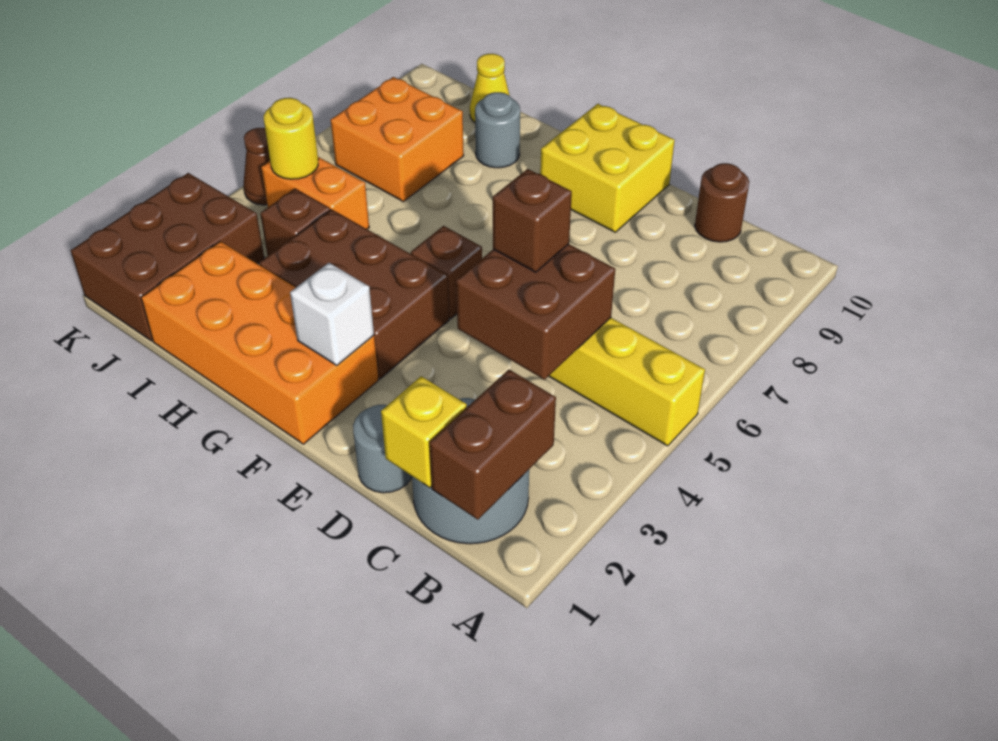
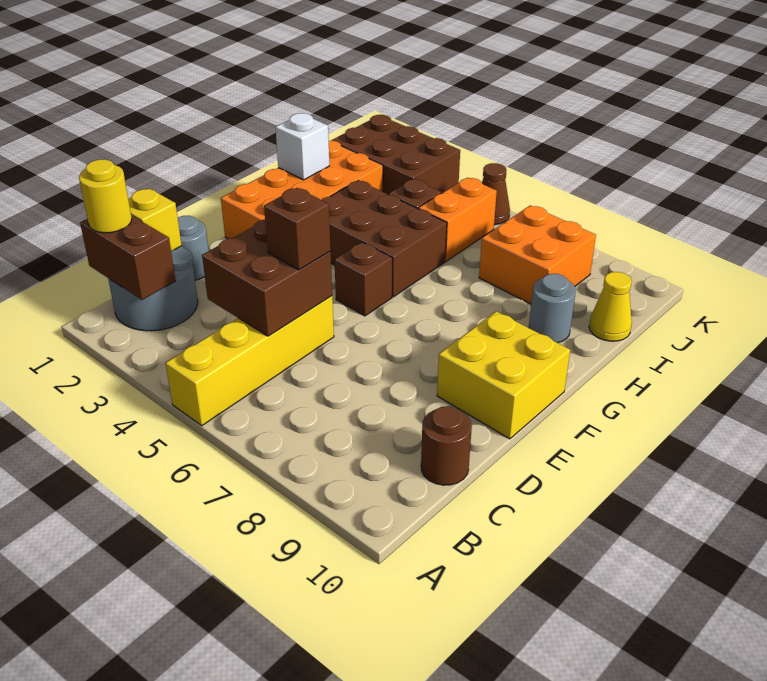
white 1x1 brick [290,263,374,365] -> white 1x1 brick moved to [275,113,329,180]
brown 2x3 brick [259,209,449,379] -> brown 2x3 brick turned to [322,181,447,297]
yellow 1x1 round brick [264,98,318,179] -> yellow 1x1 round brick moved to [79,159,132,233]

